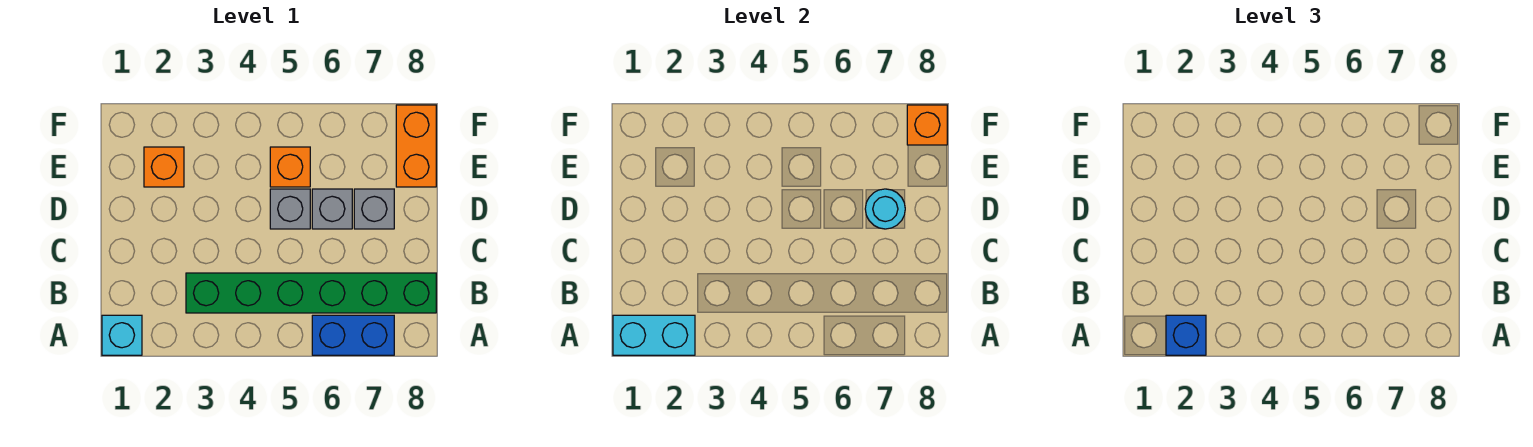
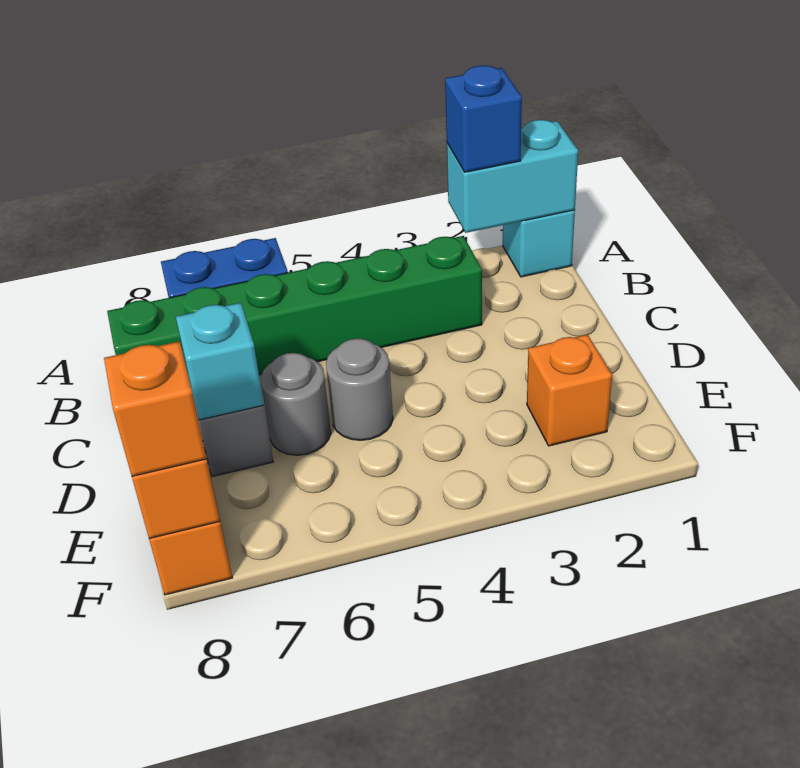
grey 1x1 brick [270,189,310,229] -> grey 1x1 round brick [326,338,393,440]
grey 1x1 brick [312,189,352,229] -> grey 1x1 round brick [261,353,331,455]
cyan 1x1 round brick [865,189,905,229] -> cyan 1x1 brick [176,303,264,420]
orange 1x1 brick [270,147,310,187] -> orange 1x1 brick moved to [104,341,207,476]

